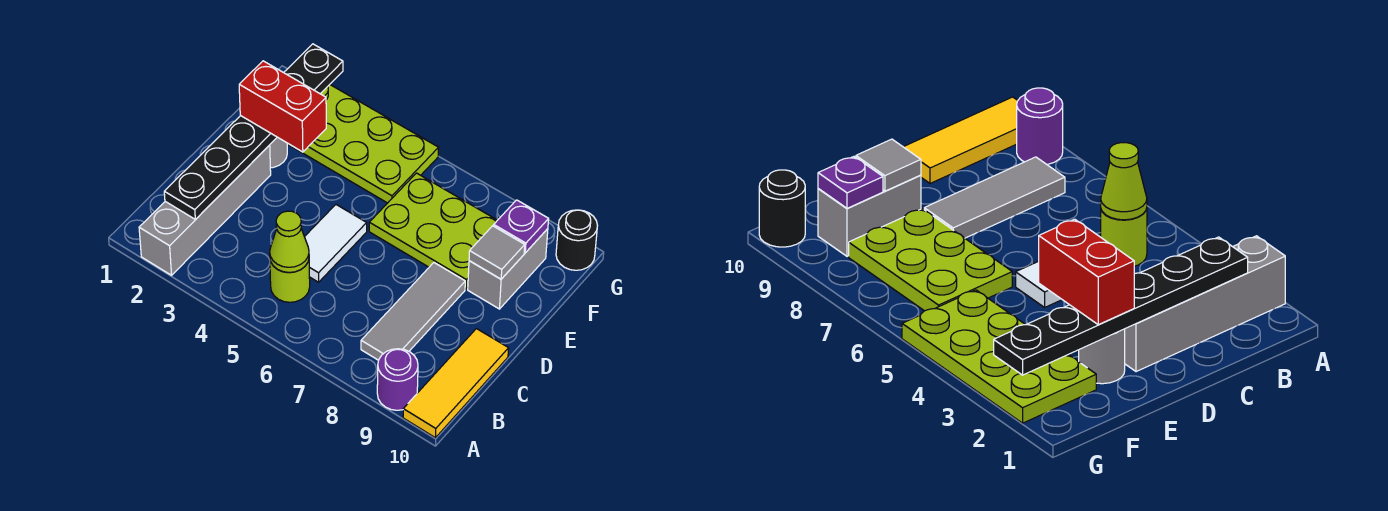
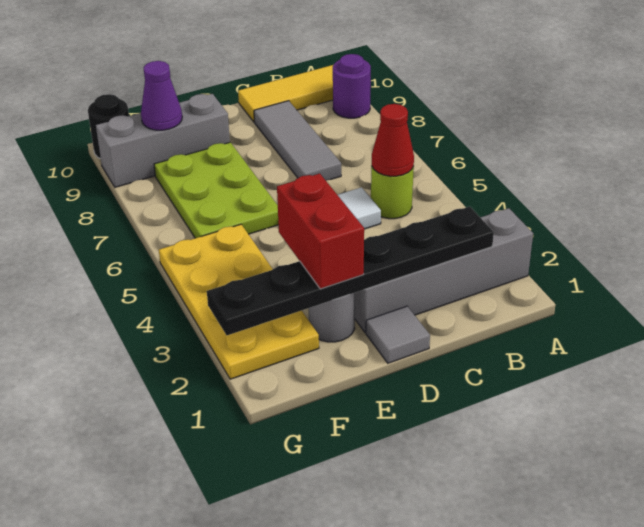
lime 1x1 cone [270,211,309,272] -> red 1x1 cone [372,104,414,176]
grey 1x3 tile [361,263,465,360] -> grey 1x3 tile turned to [254,101,341,181]
grey 1x2 brick [468,229,548,309] -> grey 1x3 brick [96,94,230,187]
grey 1x1 tile [469,226,525,279] -> grey 1x1 tile moved to [366,306,430,363]
lime 2x4 plate [287,85,439,203] -> yellow 2x4 plate [159,224,319,379]
purple 1x1 plate [494,200,549,253] -> purple 1x1 cone [141,61,182,130]

